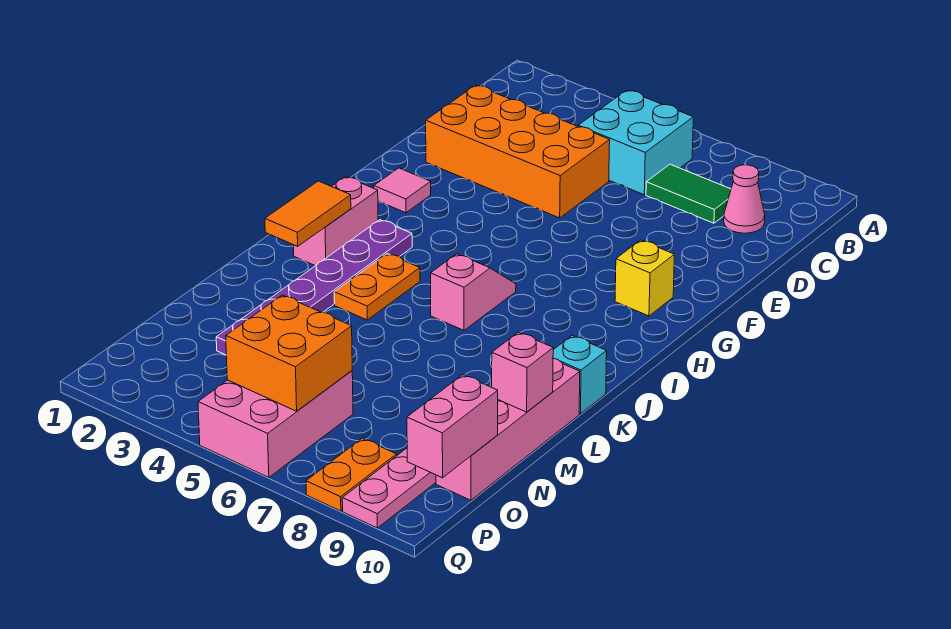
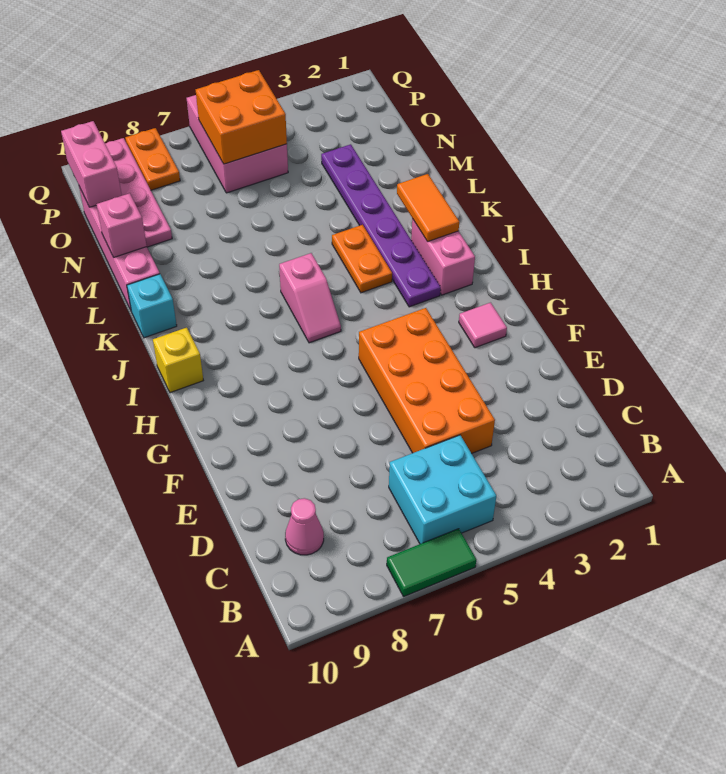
green 1x2 tile [646,164,731,223] -> green 1x2 tile moved to [387,529,476,597]
orange 2x4 brick [426,85,610,218] -> orange 2x4 brick turned to [359,308,495,453]
yellow 1x1 brick [615,240,674,316] -> yellow 1x1 brick moved to [153,328,203,393]

